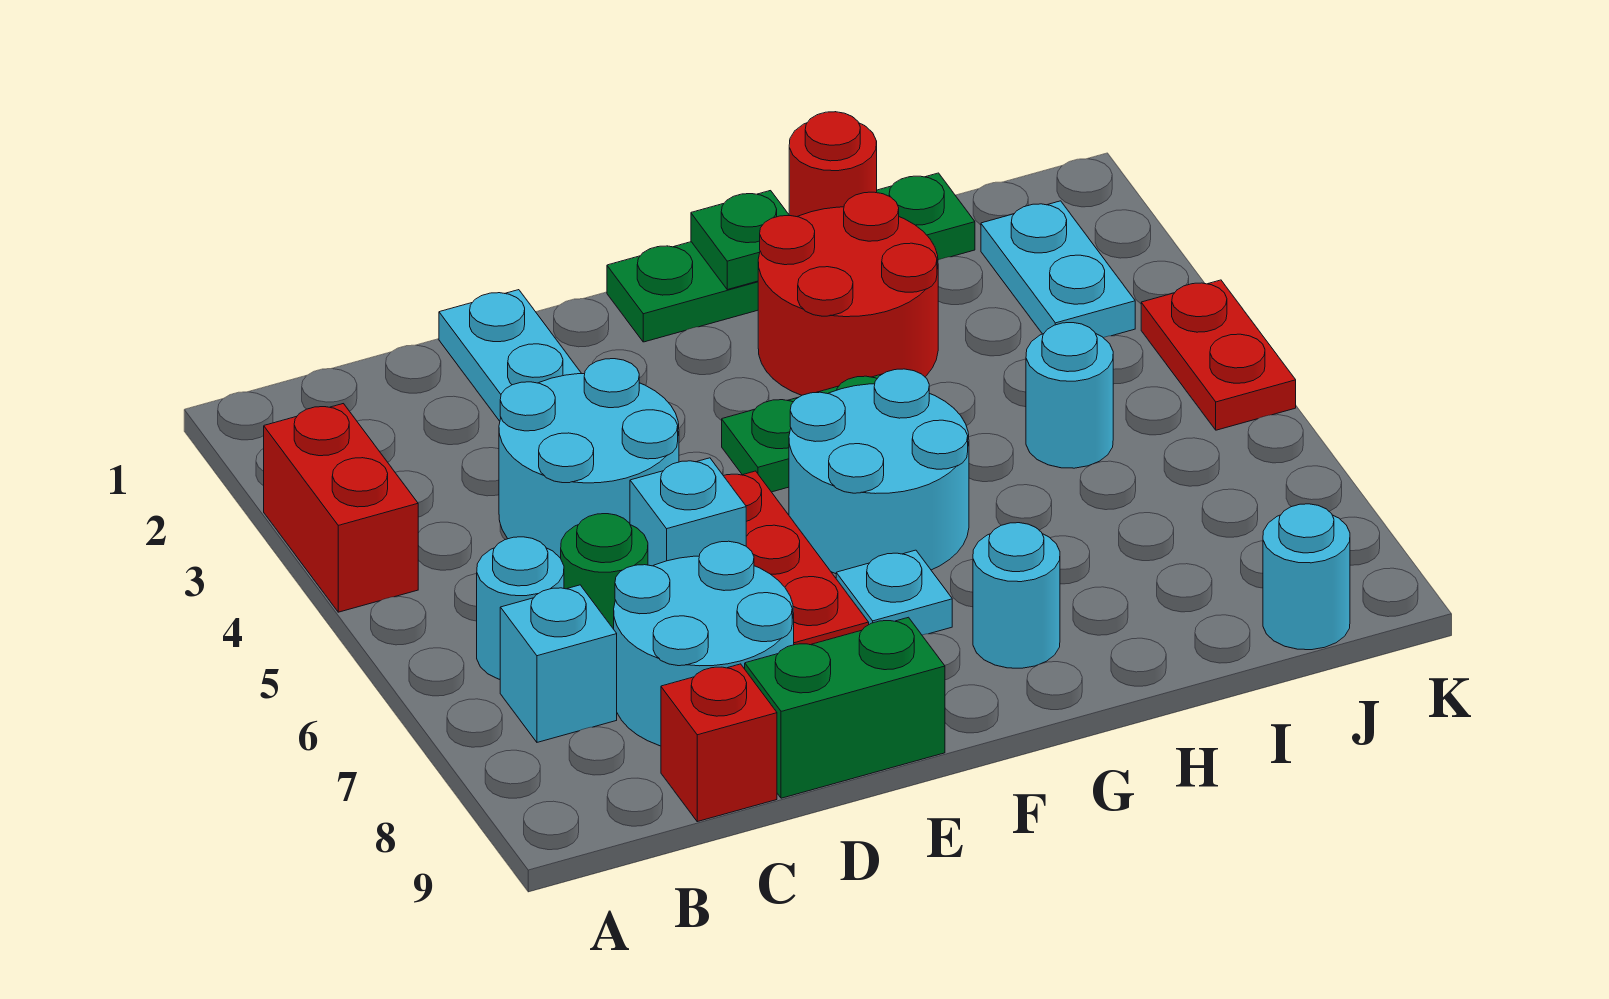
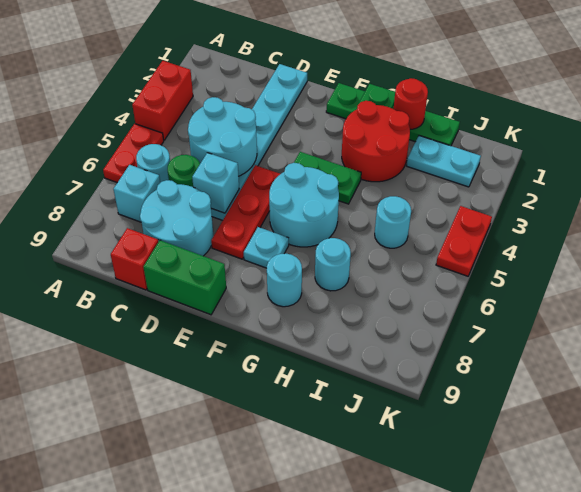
none -> red 1x2 plate [103,124,164,183]
cyan 1x2 plate [981,201,1135,338] -> cyan 1x2 plate turned to [407,136,481,187]
cyan 1x1 round brick [1263,504,1350,650] -> cyan 1x1 round brick moved to [315,238,351,291]

